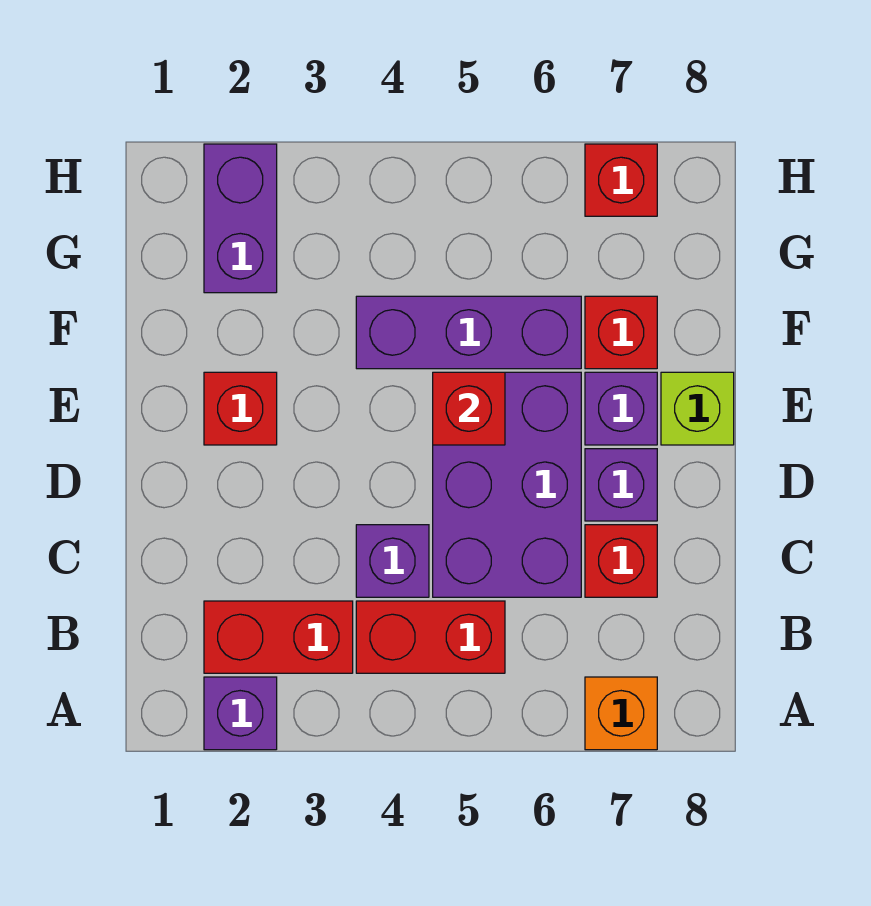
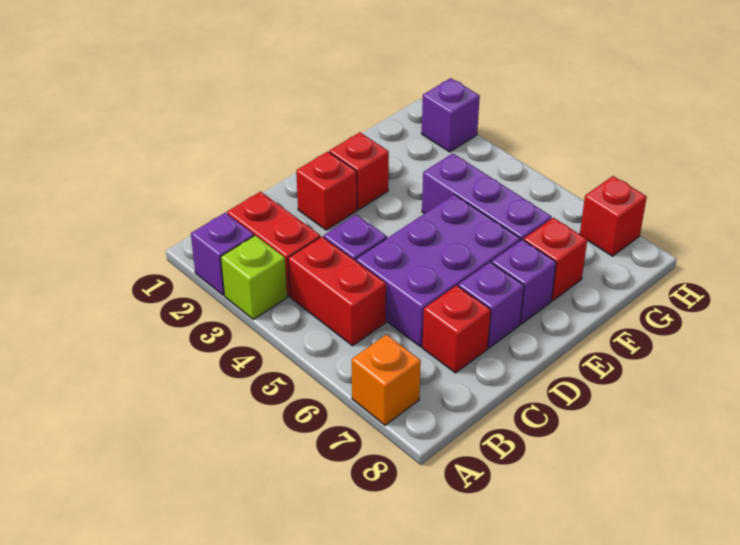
red 1x1 brick [433,372,505,445] -> red 1x1 brick moved to [296,152,357,230]
lime 1x1 brick [661,372,734,445] -> lime 1x1 brick moved to [221,235,287,319]
purple 1x2 brick [204,144,277,293] -> purple 1x1 brick [422,78,480,152]

